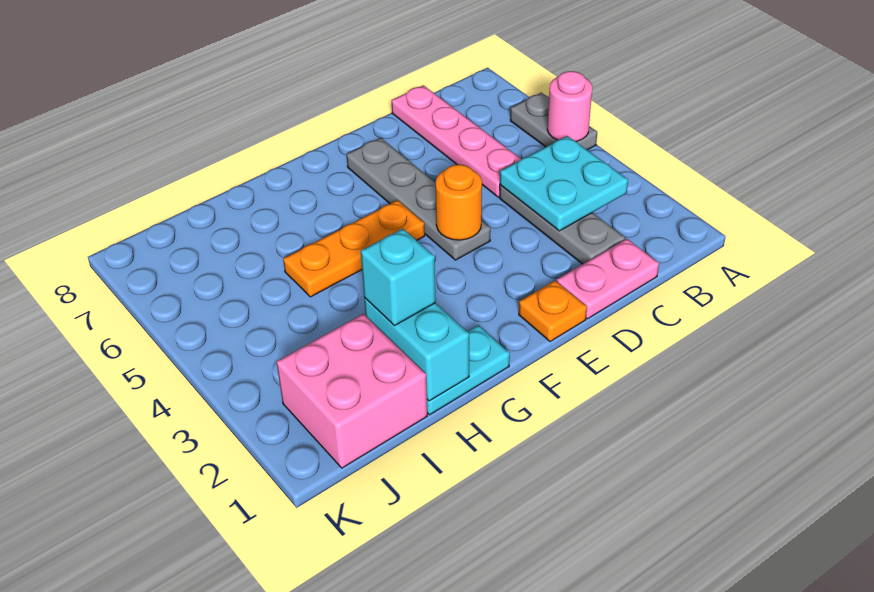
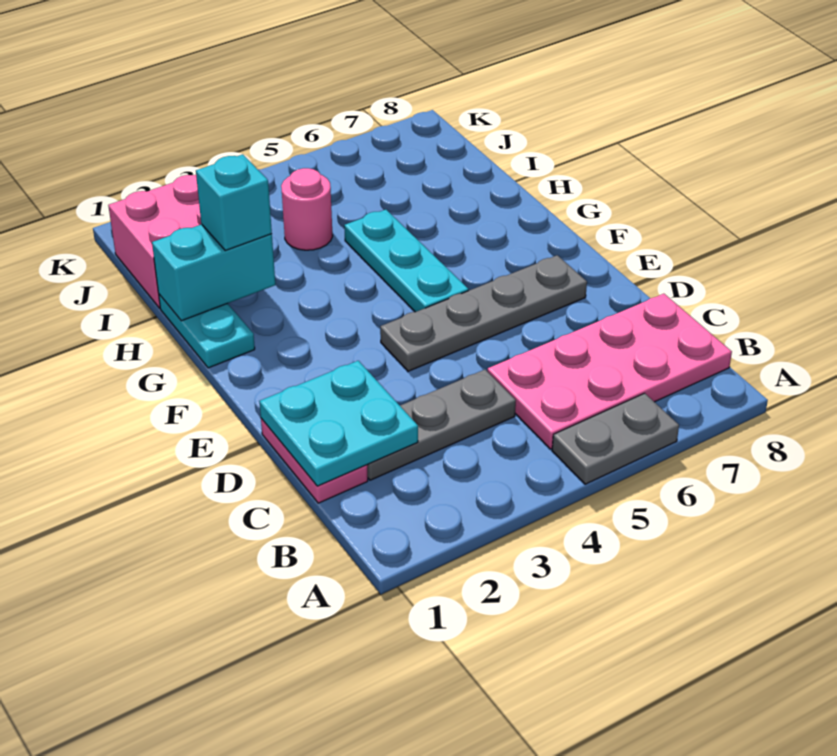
pink 1x1 round brick [547,71,592,142] -> pink 1x1 round brick moved to [281,168,333,250]
cyan 2x2 plate [500,136,628,231] -> cyan 2x2 plate moved to [259,361,418,486]
pink 1x4 plate [391,85,521,197] -> pink 2x4 plate [487,294,732,449]
orange 1x1 plate [519,281,587,342] -> none
orange 1x1 round brick [436,165,482,240] -> none
orange 1x3 plate [283,200,425,297] -> cyan 1x3 plate [344,210,469,312]

